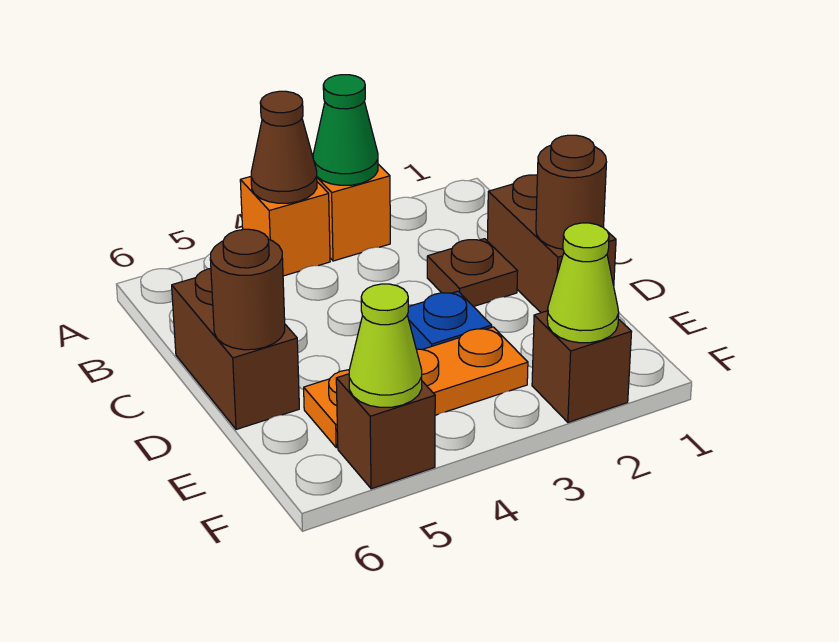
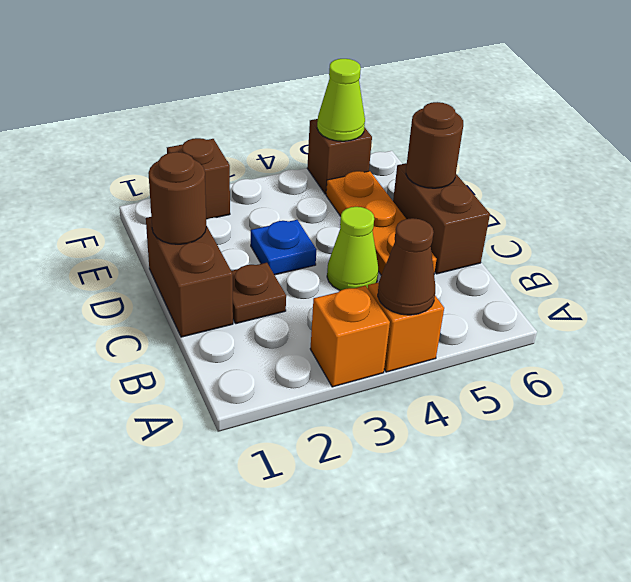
green 1x1 cone [313,75,378,185] -> none
orange 1x3 plate [304,327,528,448] -> orange 1x3 plate turned to [326,171,437,275]
lime 1x1 cone [547,223,619,343] -> lime 1x1 cone moved to [327,207,378,291]

